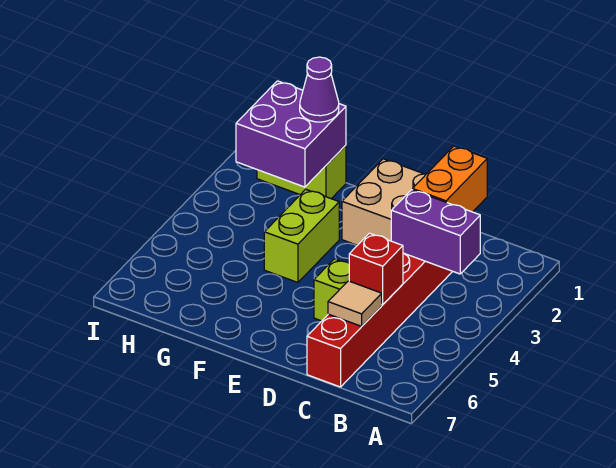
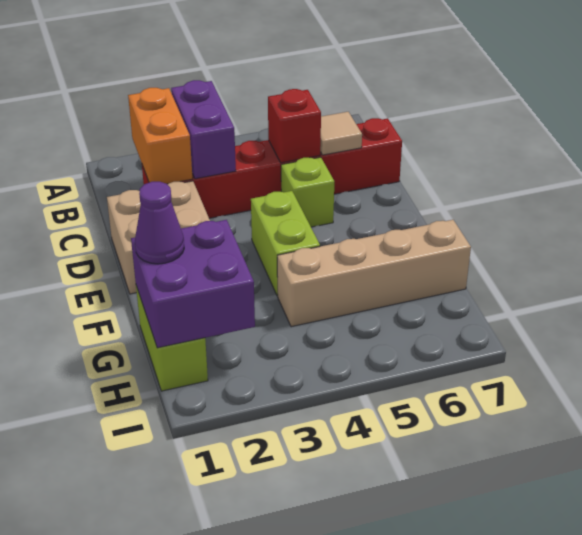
orange 1x2 brick [413,146,487,212] -> orange 1x2 brick turned to [128,88,193,184]
lime 1x2 brick [264,189,339,282] -> lime 1x2 brick turned to [251,191,320,296]
none -> tan 1x4 brick [277,220,471,327]

